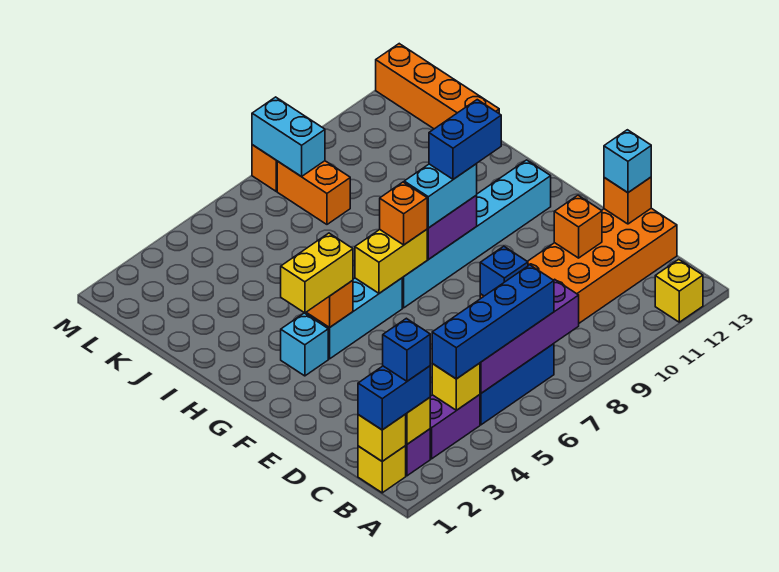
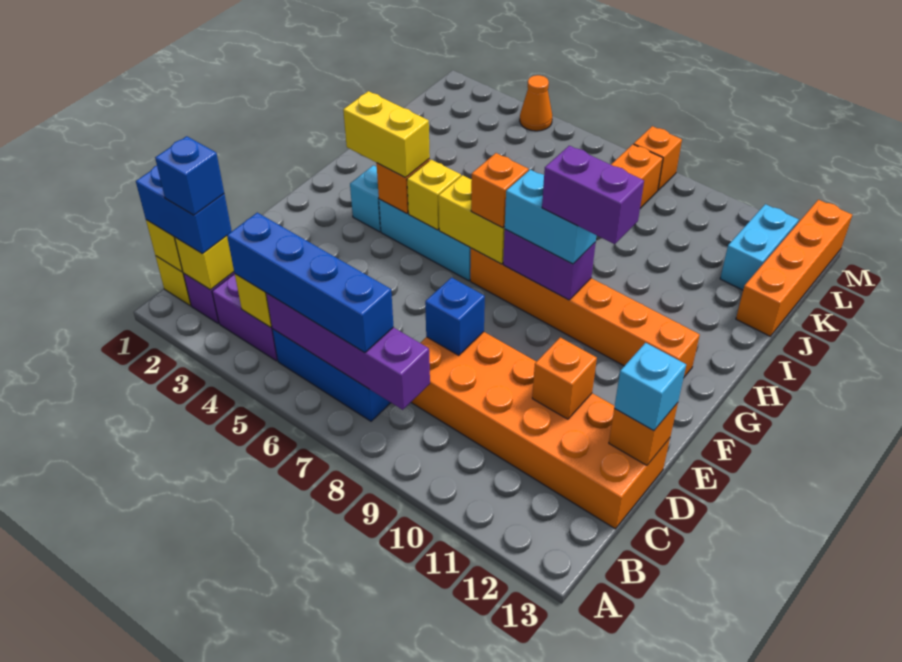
yellow 1x1 brick [655,259,703,322] -> yellow 1x1 brick moved to [407,160,461,230]
cyan 1x6 brick [402,160,551,308] -> orange 1x6 brick [470,248,700,377]
blue 1x2 brick [429,100,501,179] -> purple 1x2 brick [542,146,644,244]
cyan 1x2 brick [252,97,325,177] -> cyan 1x2 brick moved to [720,204,799,290]
none -> orange 1x1 cone [520,75,552,131]

